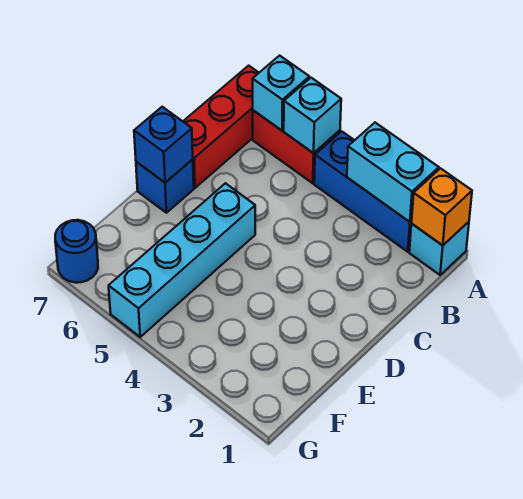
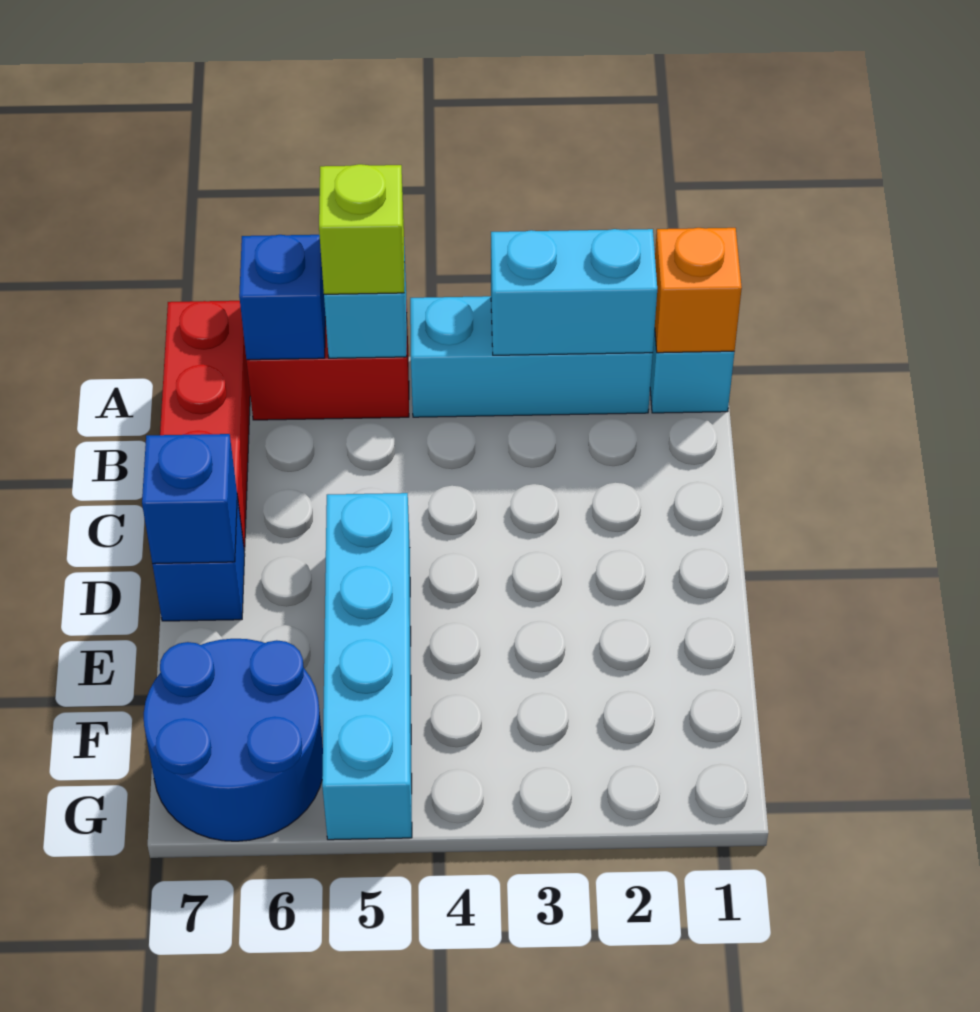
blue 1x3 brick [314,131,412,252] -> cyan 1x3 brick [410,296,653,417]
none -> lime 1x1 brick [319,164,404,294]
cyan 1x1 brick [253,56,309,130] -> blue 1x1 brick [239,235,325,360]
blue 1x1 round brick [55,220,98,283] -> blue 2x2 round brick [144,639,323,841]

